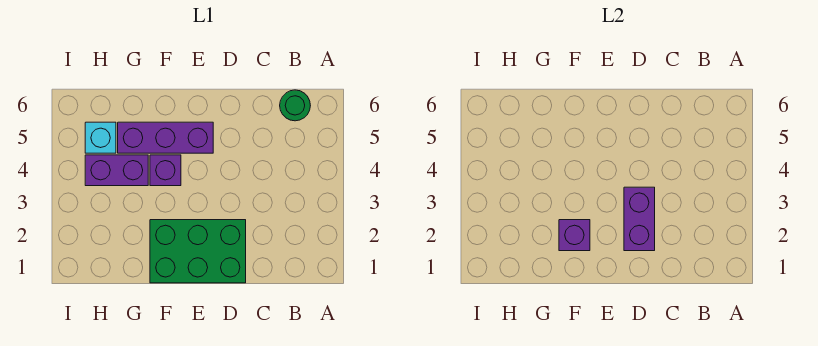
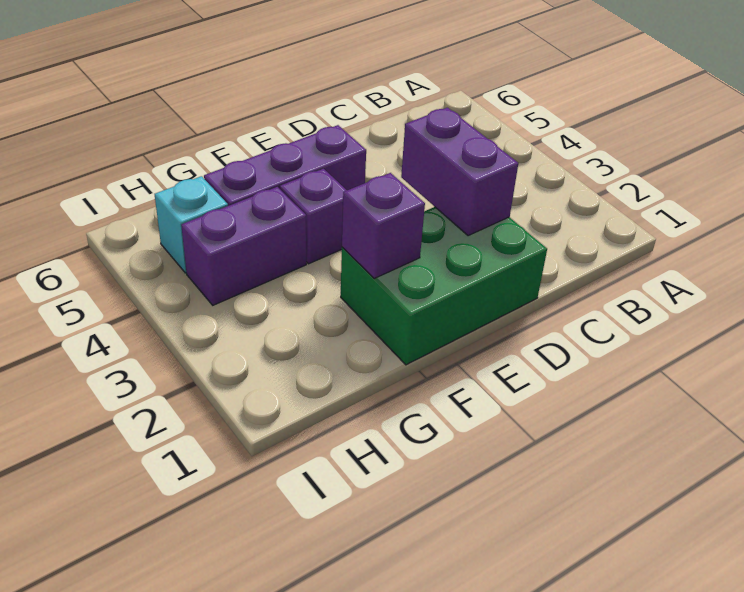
green 1x1 round brick [280,90,310,121] -> none

